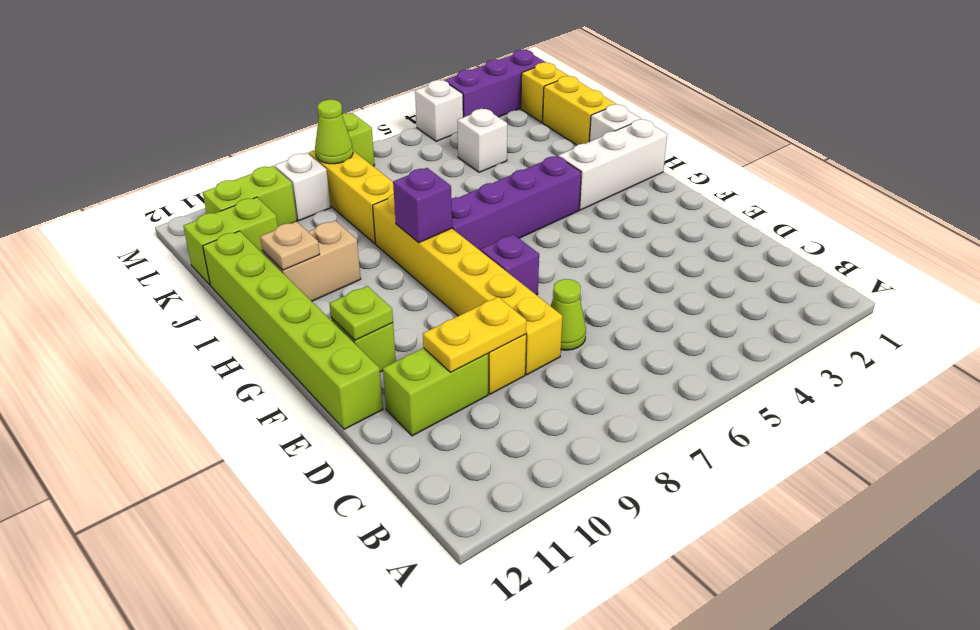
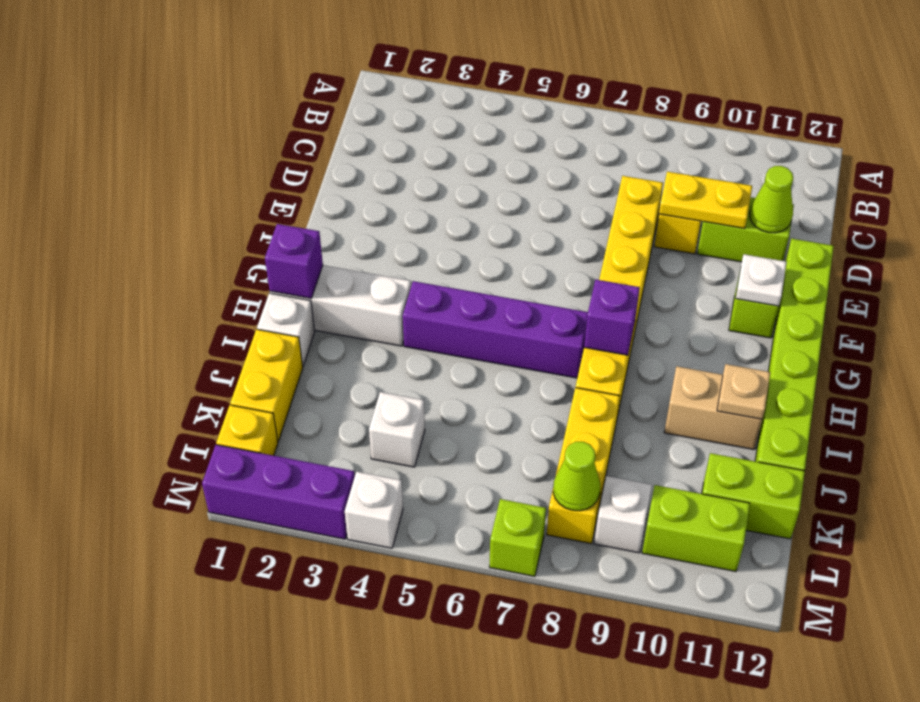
lime 1x1 cone [551,279,586,350] -> lime 1x1 cone moved to [750,166,793,233]
purple 1x1 brick [481,234,539,295] -> purple 1x1 brick moved to [265,224,323,298]
lime 1x1 plate [329,286,393,340] -> white 1x1 plate [736,254,787,306]

